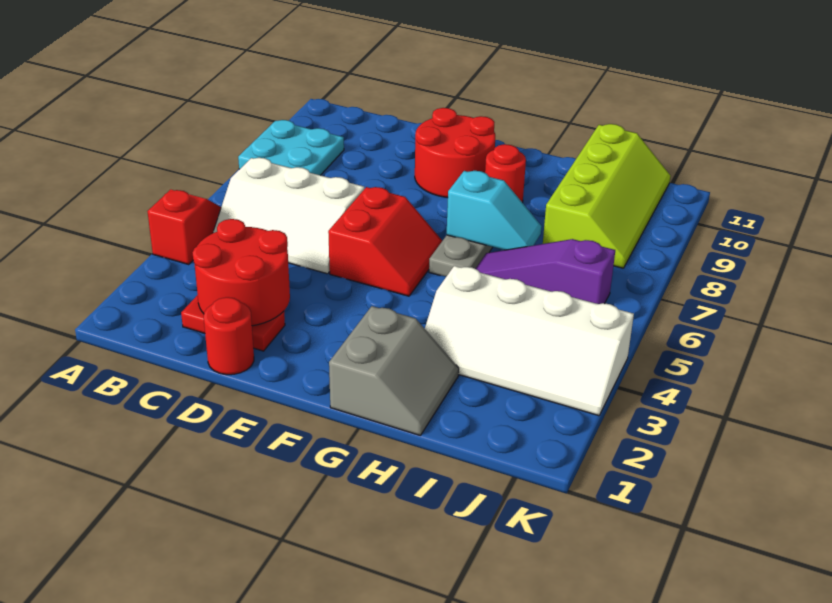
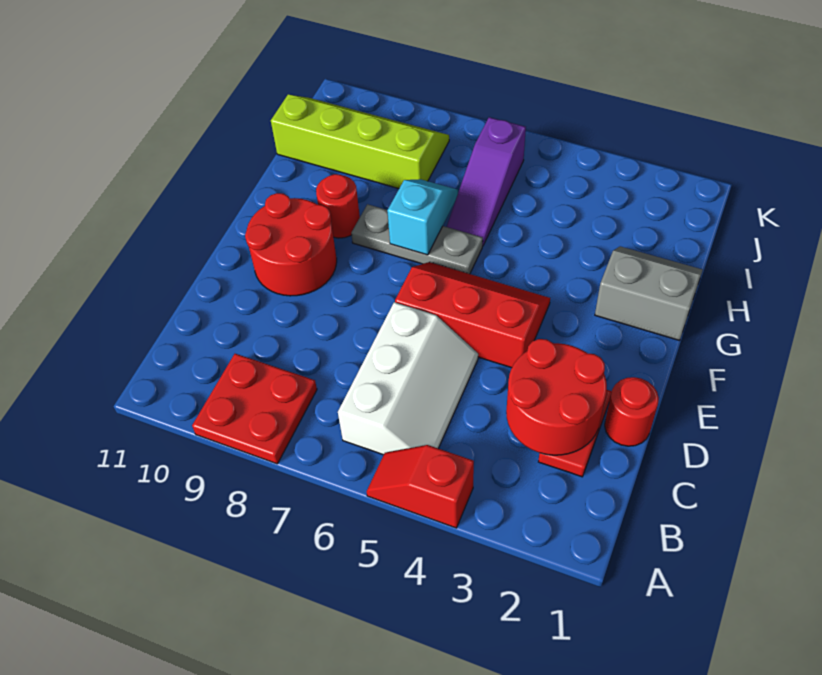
cyan 2x2 plate [238,120,344,175] -> red 2x2 plate [192,354,317,464]
red 2x2 slope [328,187,442,296] -> red 2x3 slope [395,262,550,368]
white 2x4 slope [425,266,634,416] -> none

